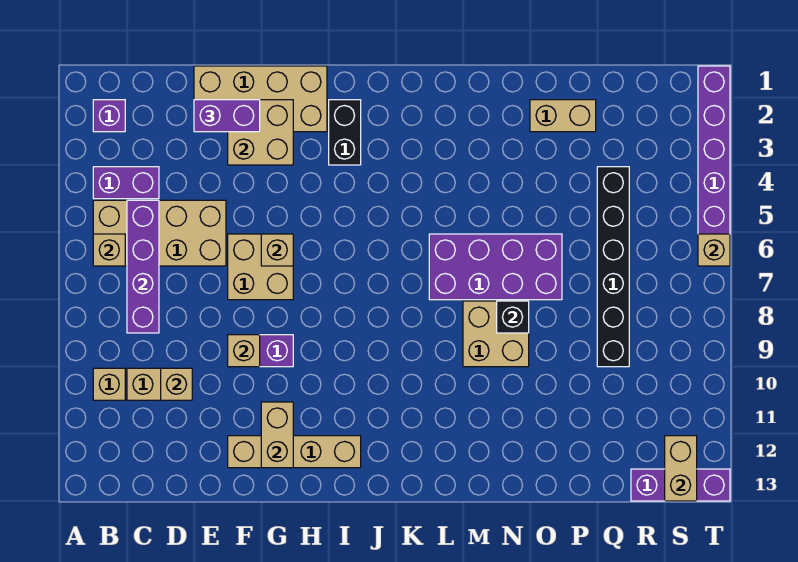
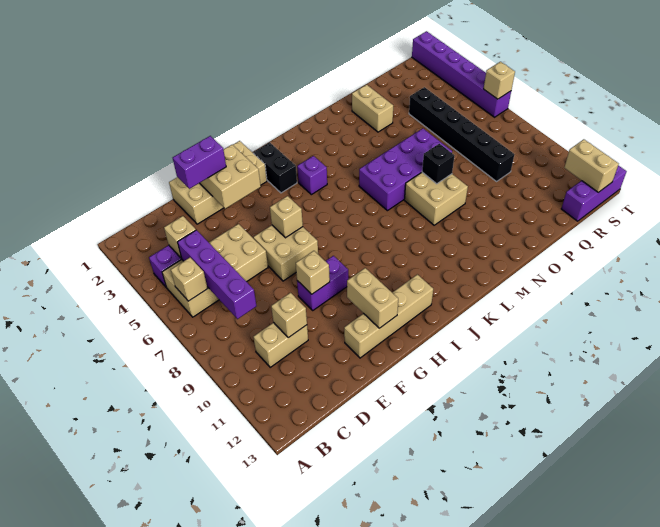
purple 1x1 brick [93,100,125,132] -> purple 1x1 brick moved to [297,156,327,195]
tan 1x1 brick [93,368,125,400] -> tan 1x1 brick moved to [164,216,196,258]
tan 1x2 brick [530,100,596,132] -> tan 1x2 brick turned to [352,85,393,132]

